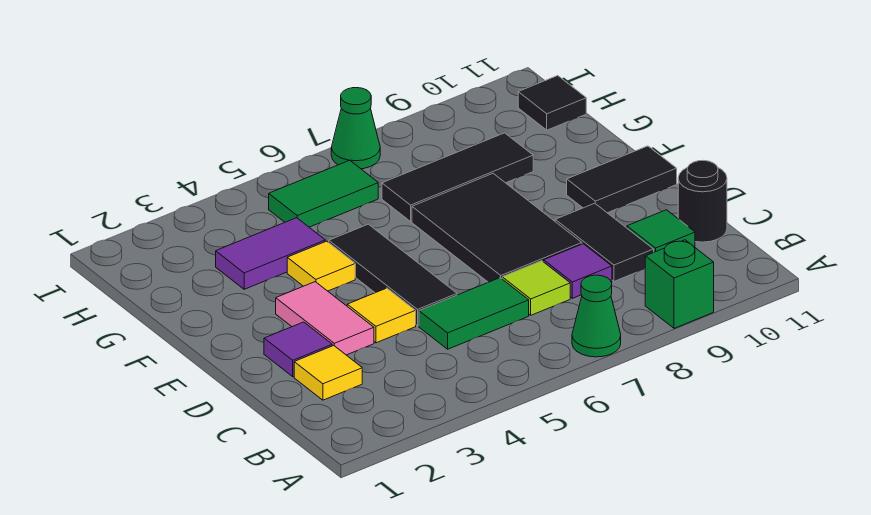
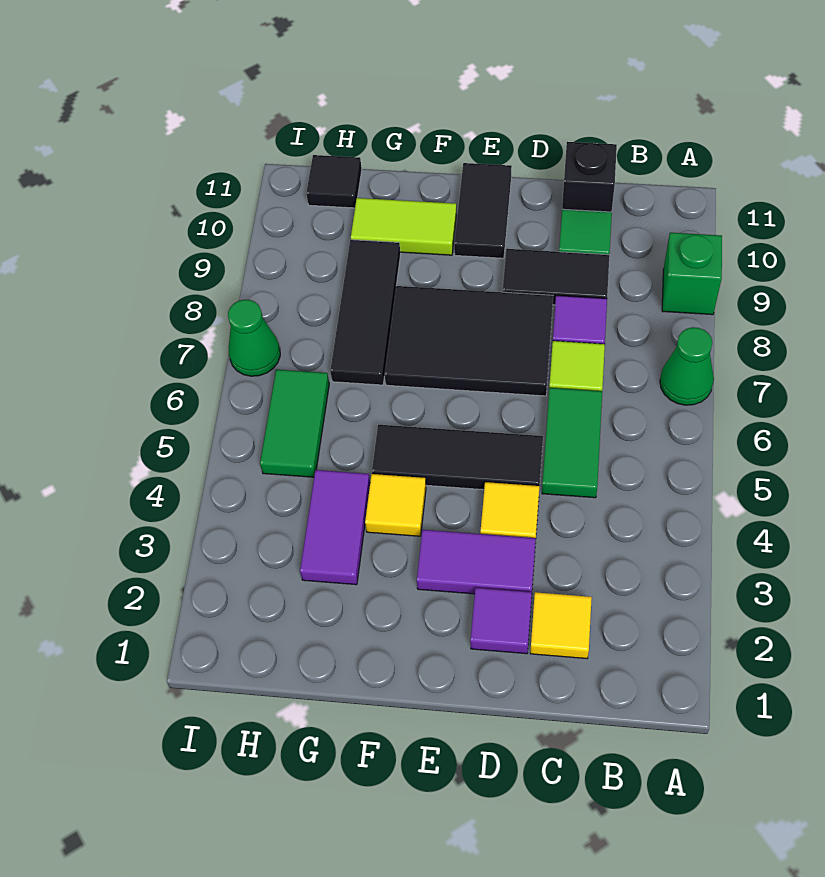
black 1x1 round brick [678,160,727,242] -> black 1x1 brick [562,142,617,212]
pink 1x2 tile [276,282,374,355] -> purple 1x2 tile [417,530,536,594]
none -> lime 1x2 tile [351,198,457,255]

